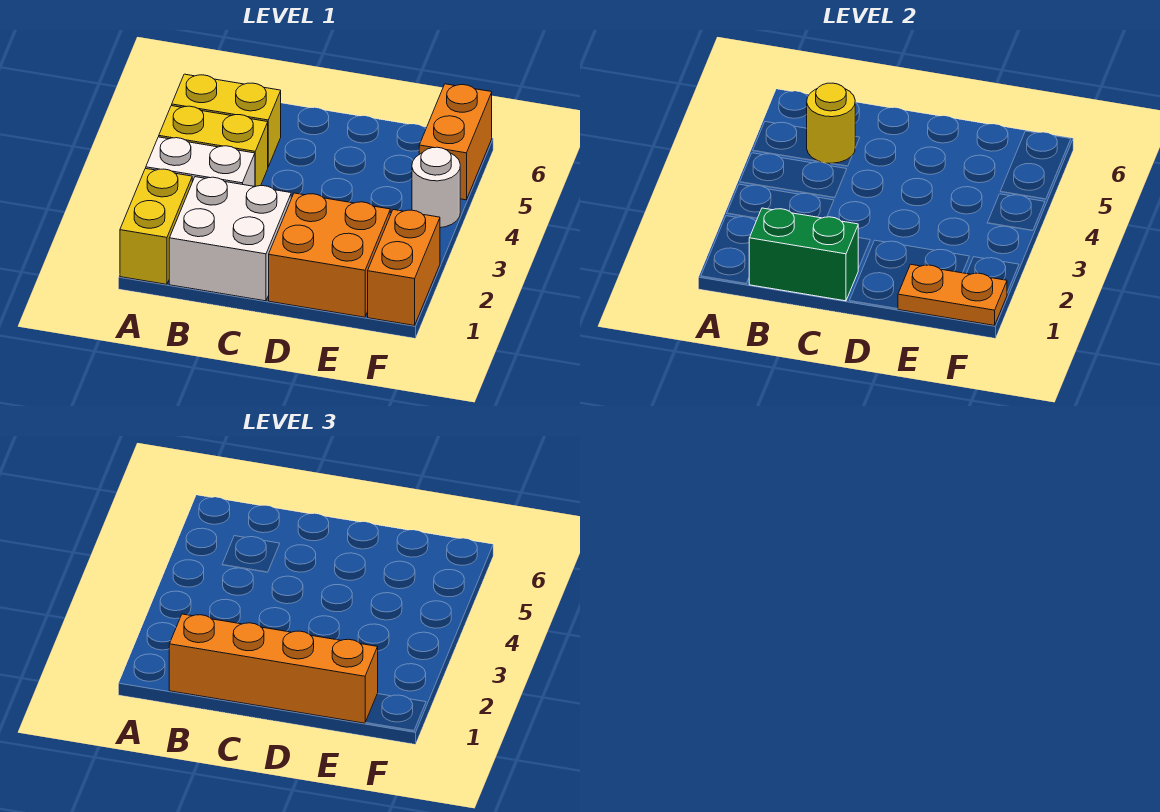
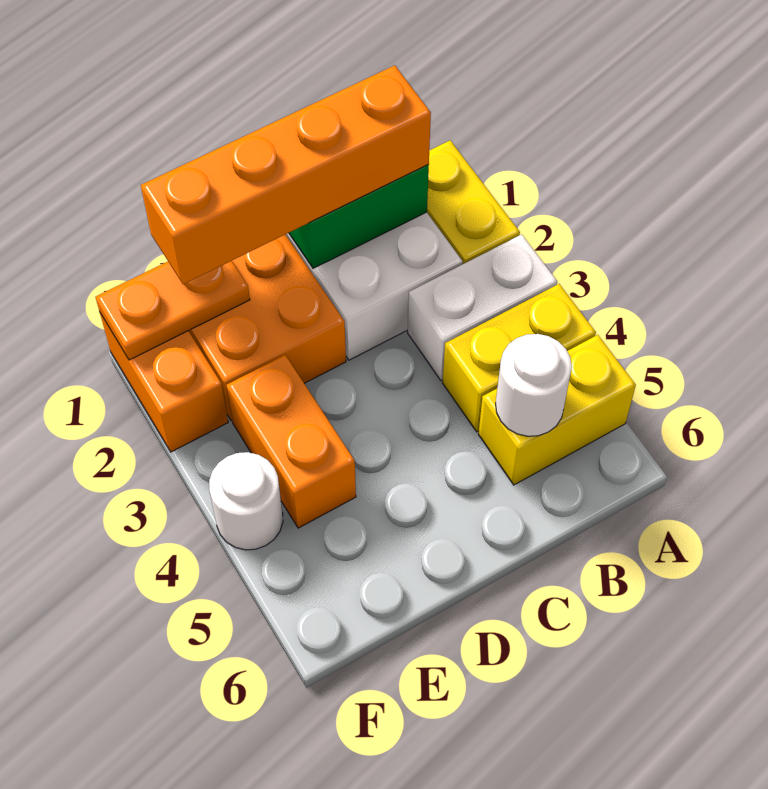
yellow 1x1 round brick [807,83,855,164] -> white 1x1 round brick [496,334,572,436]
orange 1x2 brick [419,84,492,200] -> orange 1x2 brick moved to [226,355,356,528]

